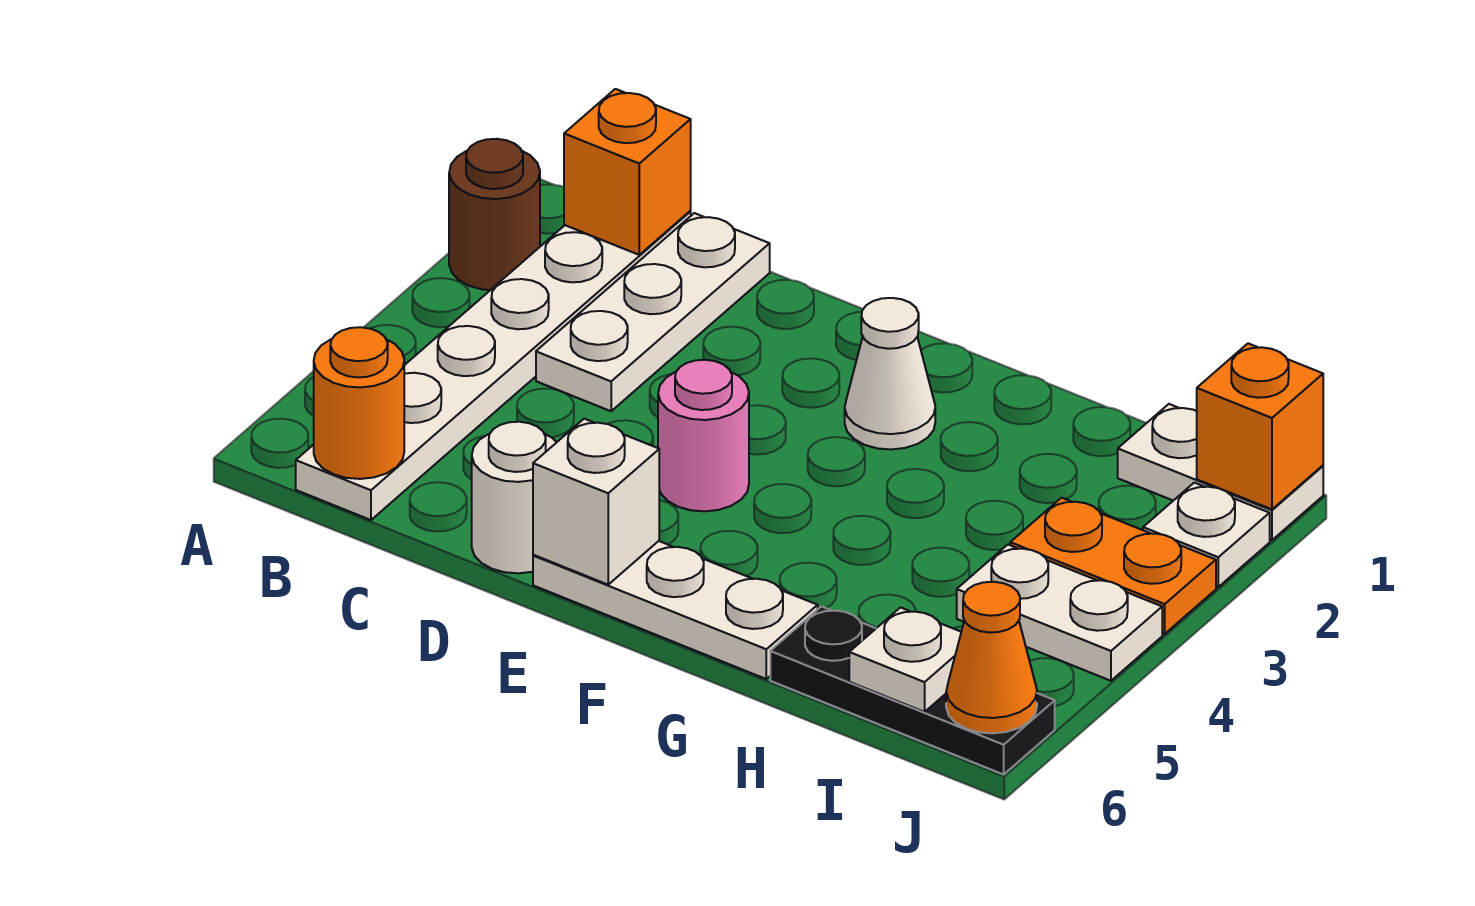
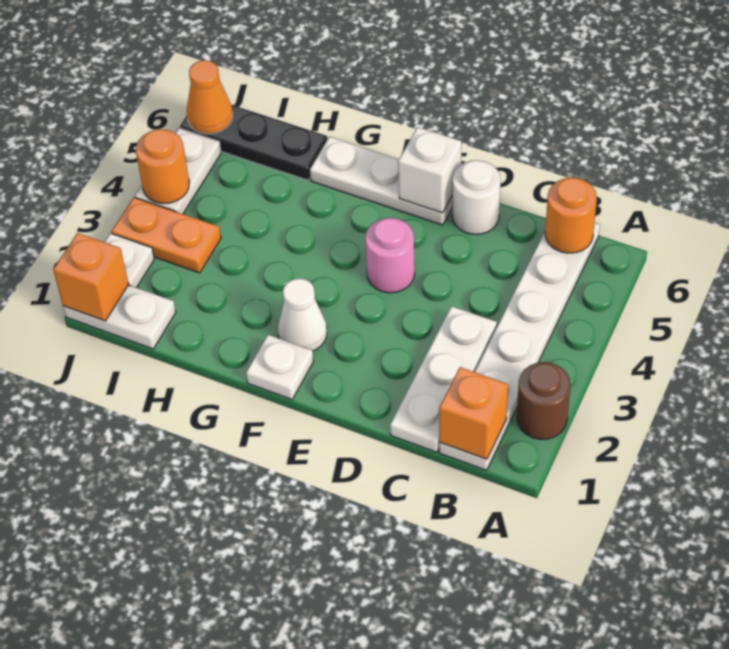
white 1x2 plate [957,545,1162,681] -> white 1x2 plate turned to [135,128,221,214]
white 1x1 plate [849,607,961,712] -> white 1x1 plate moved to [246,335,313,399]
none -> orange 1x1 round brick [136,129,189,204]

